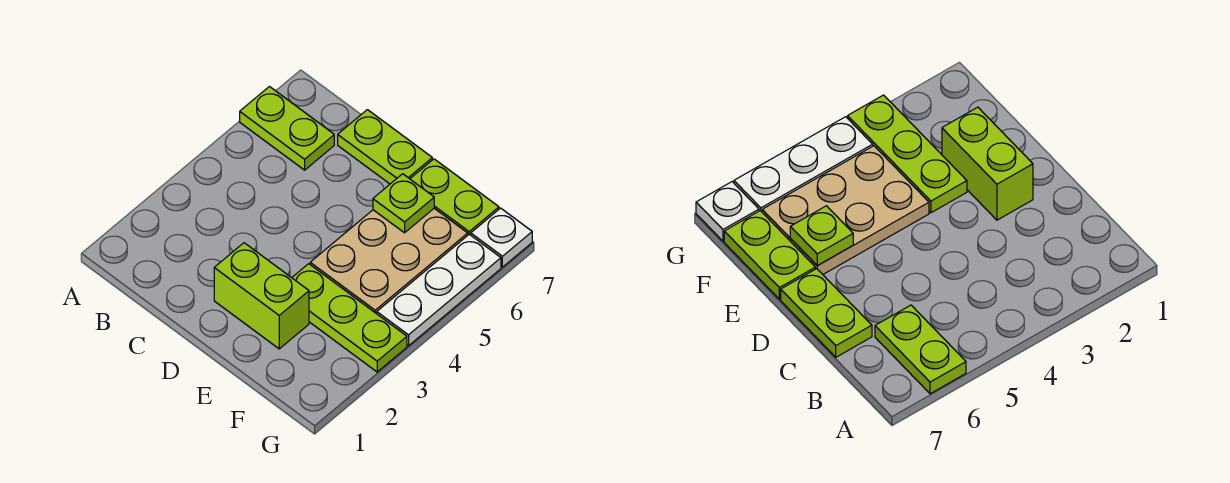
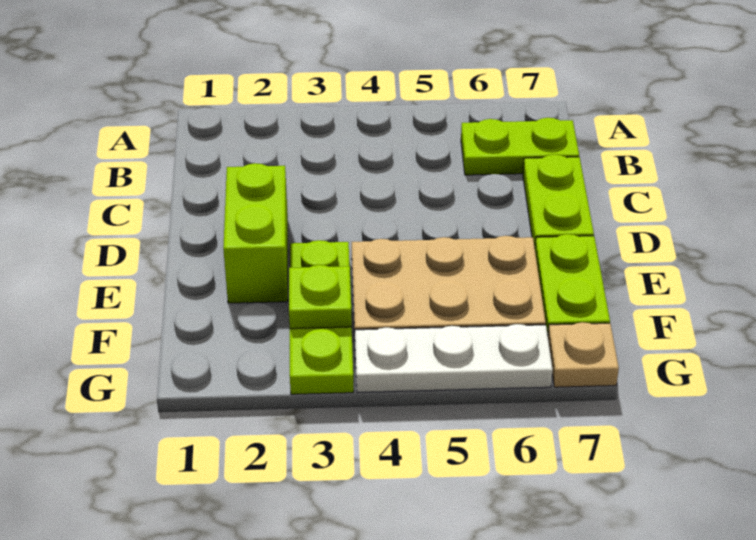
lime 1x2 plate [240,87,334,170] -> lime 1x2 plate turned to [461,118,579,175]
lime 1x1 plate [373,174,434,233] -> lime 1x1 plate moved to [289,265,352,329]
white 1x1 plate [471,208,532,267] -> tan 1x1 plate [548,322,619,387]

